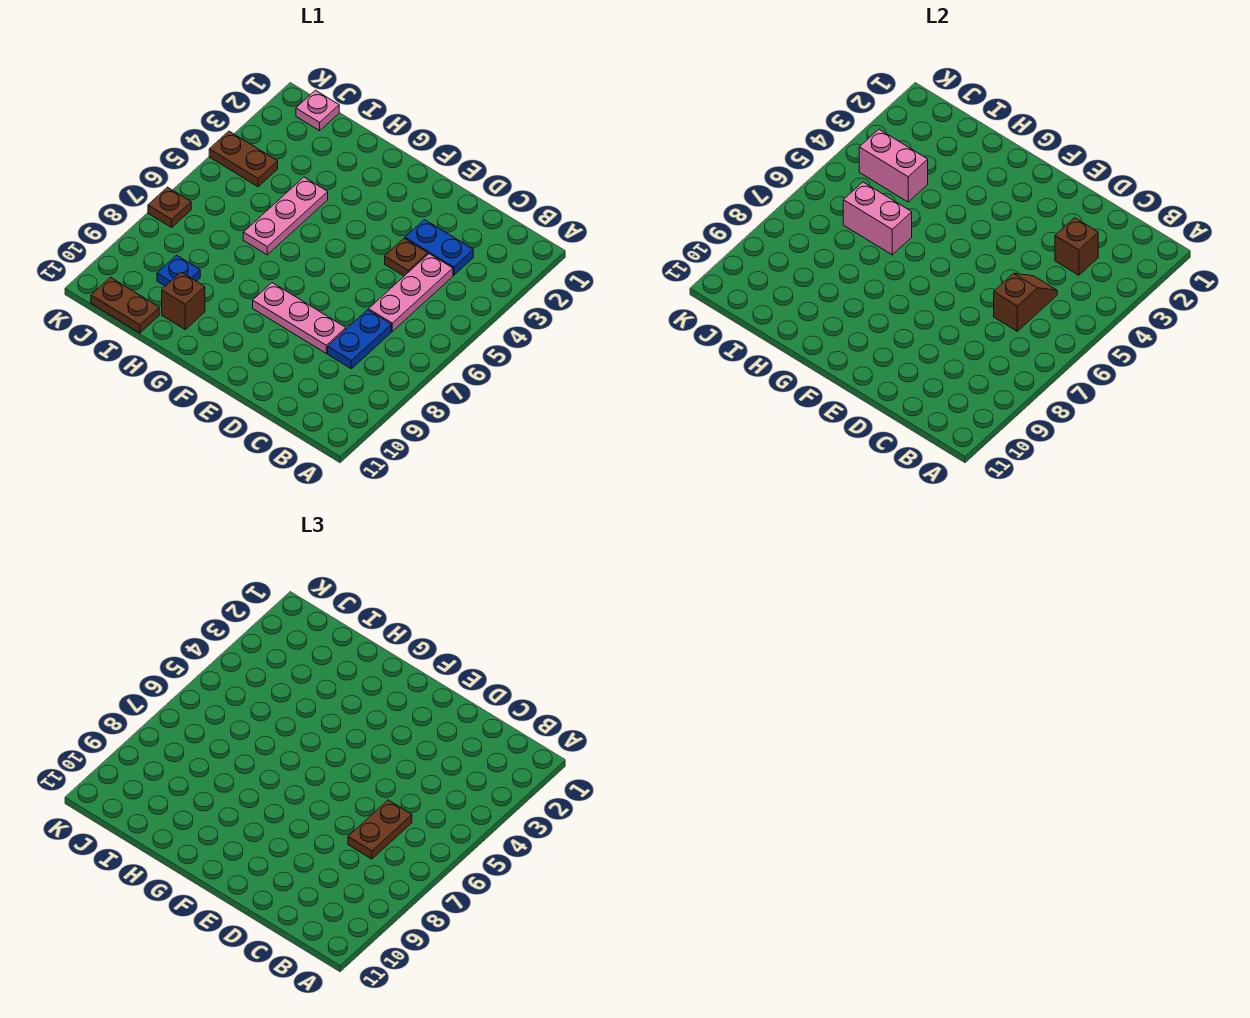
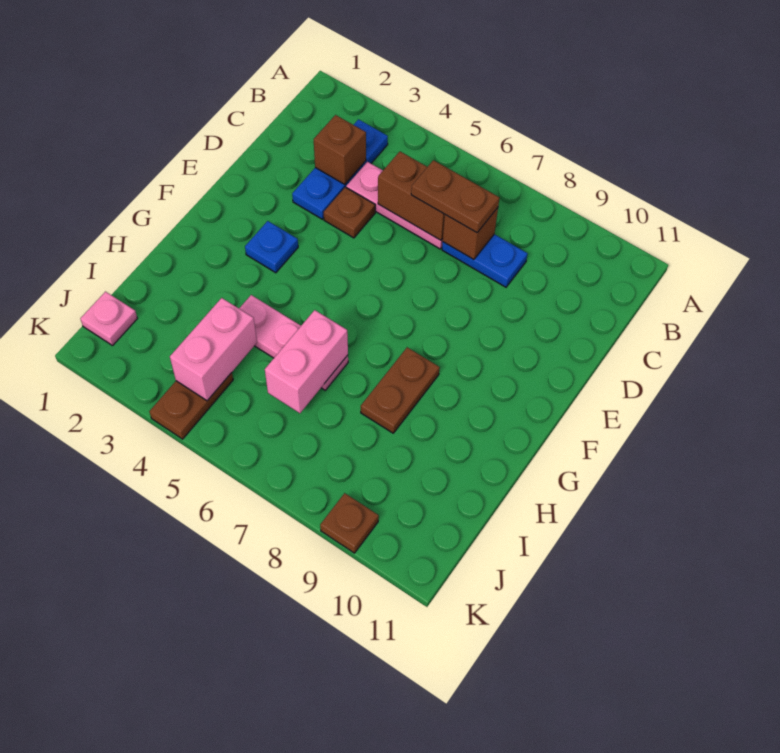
blue 1x2 plate [405,220,473,275] -> blue 1x3 plate [292,119,388,219]
brown 1x2 slope [994,273,1057,331] -> brown 1x2 brick [378,152,445,240]
pink 1x3 plate [253,283,346,353] -> none
brown 1x1 brick [162,272,205,329] -> brown 1x1 brick moved to [443,208,498,260]
blue 1x1 plate [157,255,200,286] -> blue 1x1 plate moved to [245,221,298,273]
brown 1x2 plate [91,277,159,333] -> brown 1x2 plate moved to [361,347,440,433]
brown 1x1 plate [148,187,191,227] -> brown 1x1 plate moved to [320,493,379,553]

